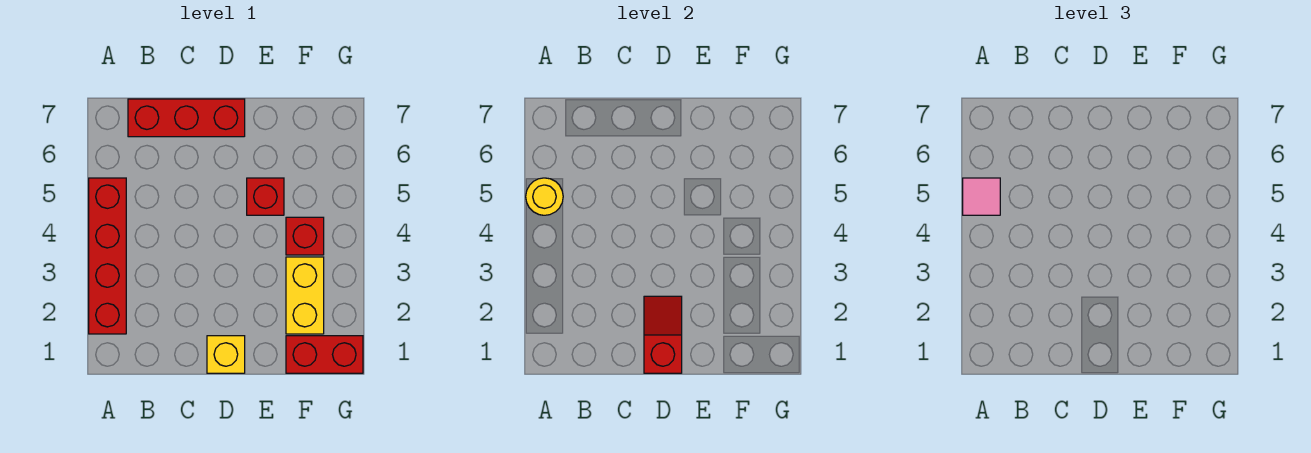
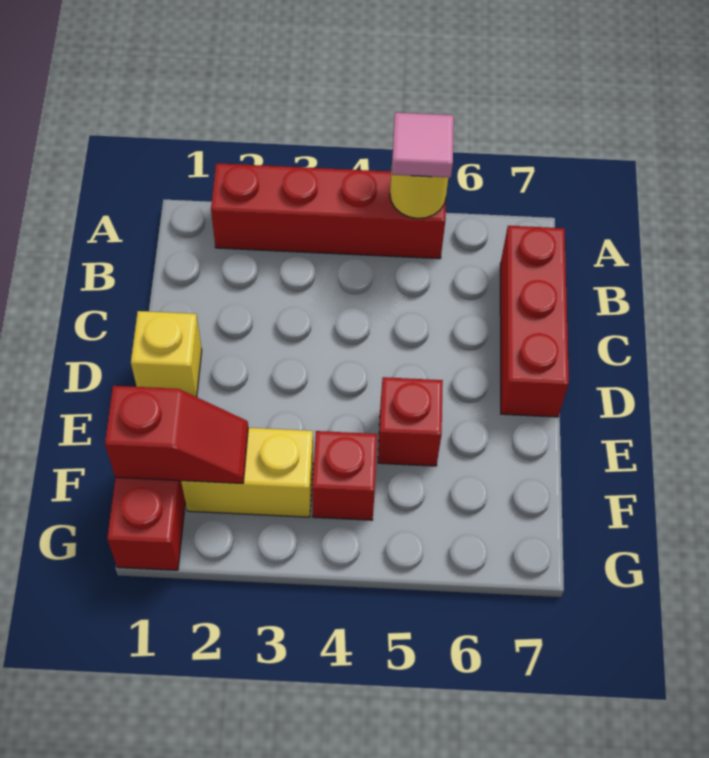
red 1x2 slope [644,296,682,373] -> red 1x2 slope moved to [105,386,248,484]

